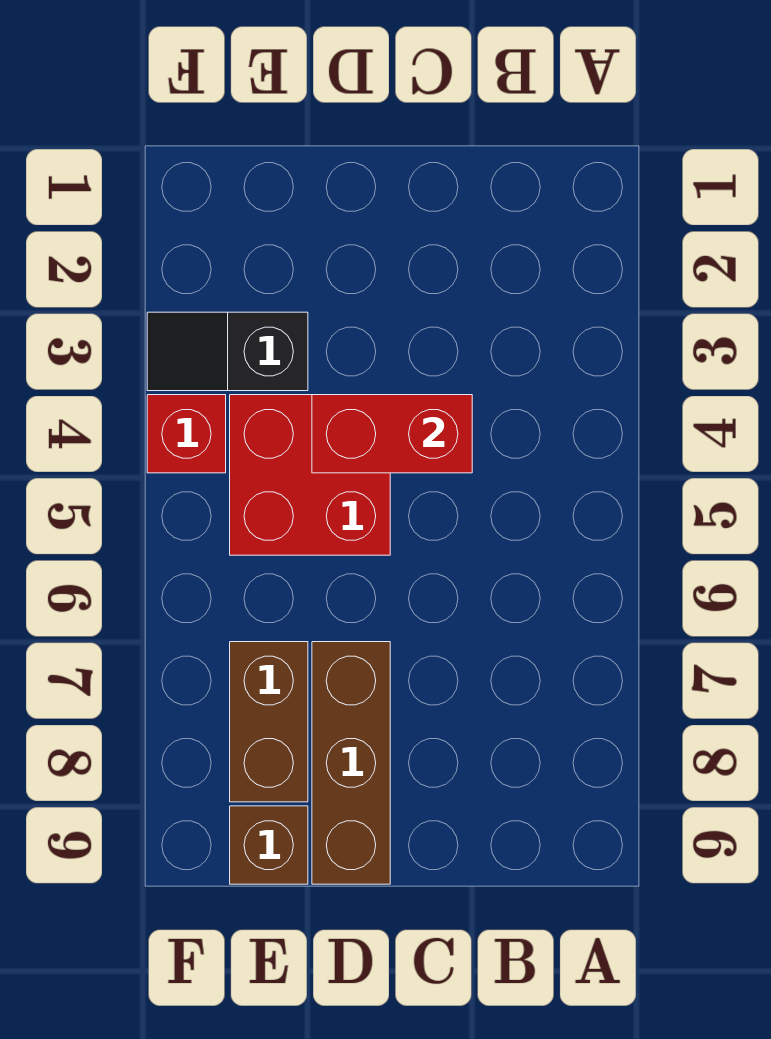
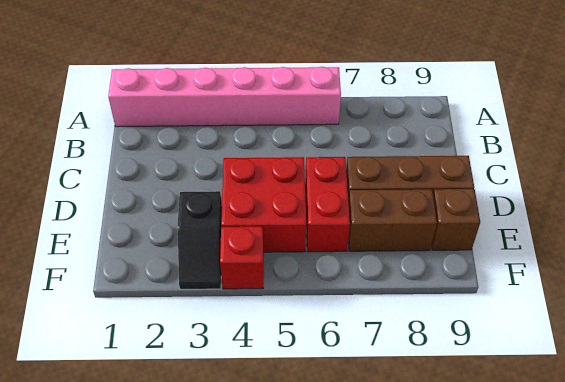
none -> pink 1x6 brick [108,67,341,127]
red 1x2 brick [312,395,472,473] -> red 1x2 brick moved to [305,157,350,252]

